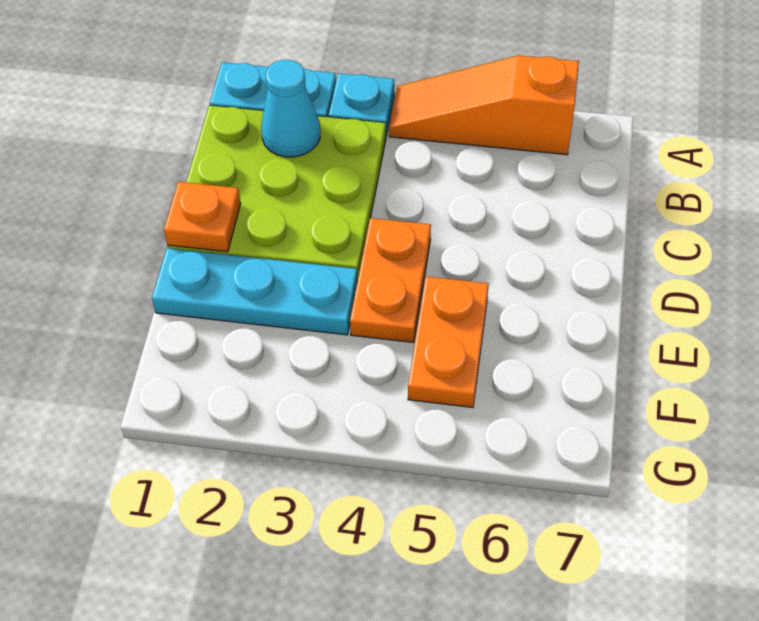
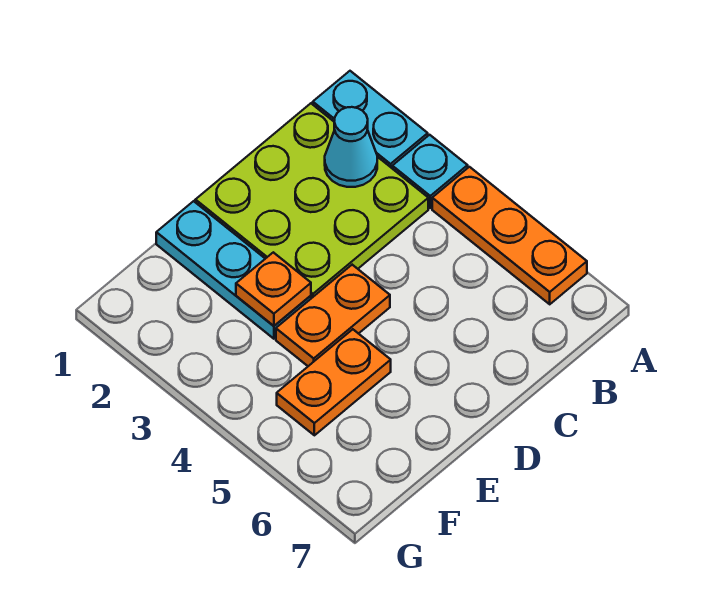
orange 1x3 slope [389,56,579,155] -> orange 1x3 plate [432,167,587,304]
orange 1x1 plate [164,182,241,252] -> orange 1x1 plate moved to [236,252,311,326]

